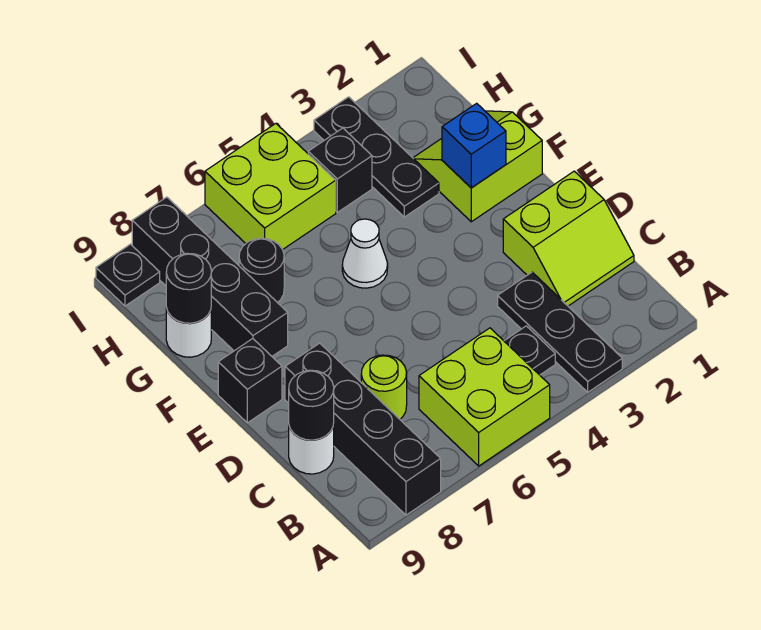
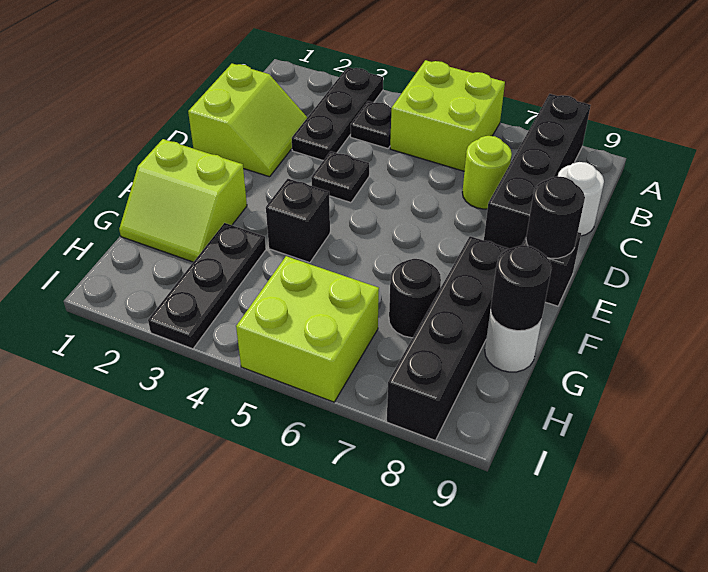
lime 2x2 slope [503,171,634,306] -> lime 2x2 slope turned to [188,64,307,177]
black 1x1 round brick [289,370,334,440] -> black 1x1 round brick moved to [526,176,585,258]
blue 1x1 brick [442,103,506,188] -> none
white 1x1 cone [342,219,388,288] -> none
black 1x1 brick [308,128,372,212] -> black 1x1 brick moved to [266,179,330,263]
black 1x1 plate [96,244,160,306] -> black 1x1 plate moved to [311,151,369,203]

